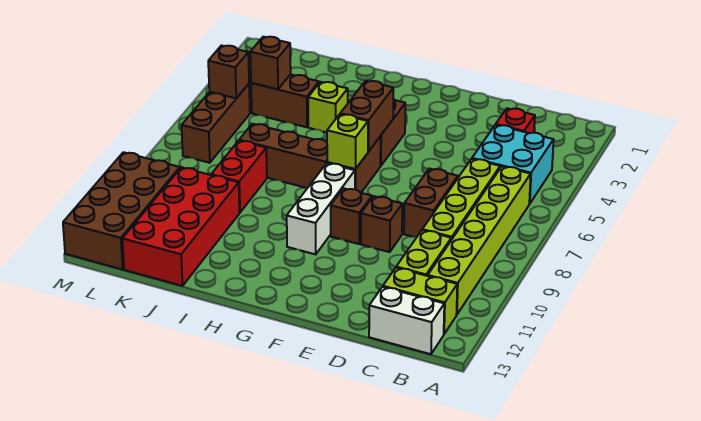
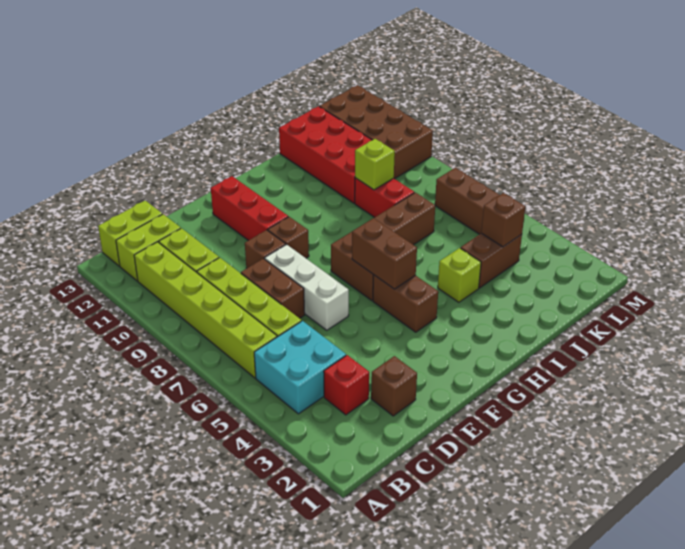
white 1x2 brick [369,287,444,354] -> lime 1x2 brick [98,201,162,266]
none -> red 1x3 brick [211,176,288,241]
lime 1x1 brick [327,114,368,169] -> lime 1x1 brick moved to [355,139,395,190]
white 1x3 brick [287,163,355,254] -> white 1x3 brick moved to [265,244,349,330]
brown 1x1 brick [208,46,249,98] -> brown 1x1 brick moved to [371,356,417,416]

